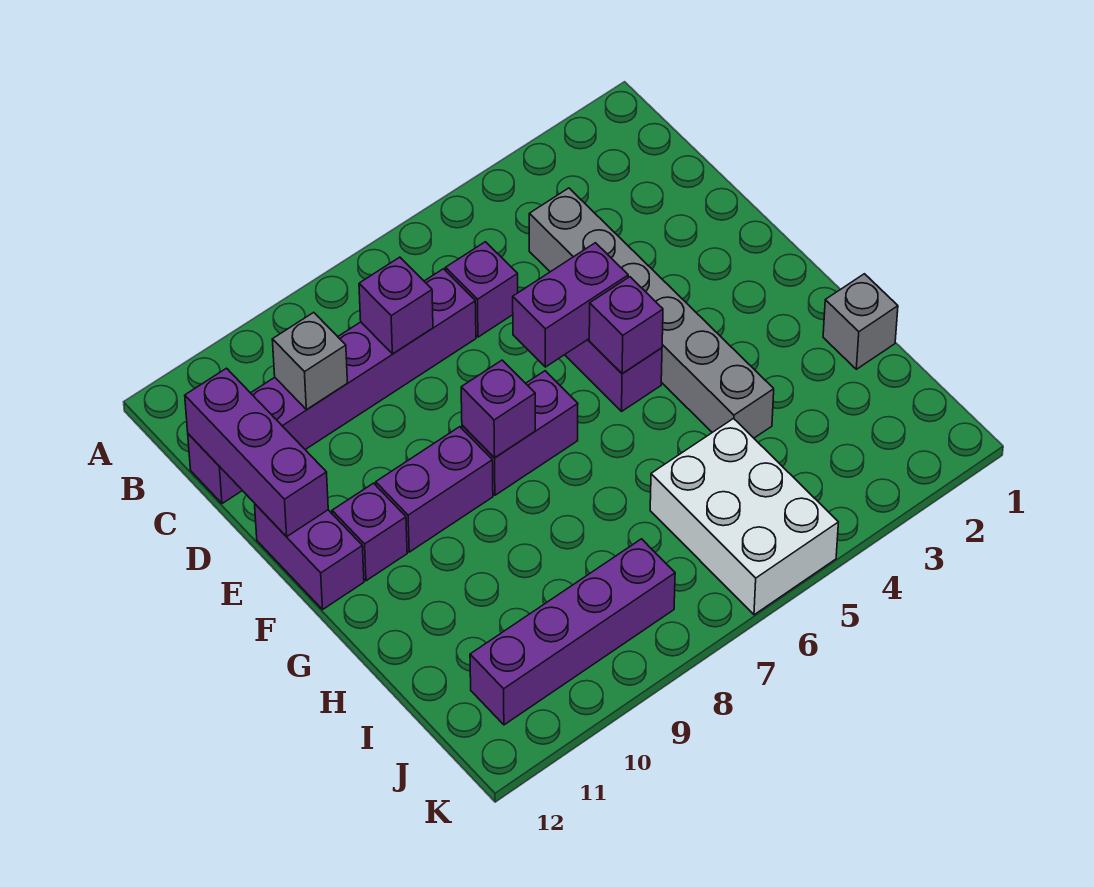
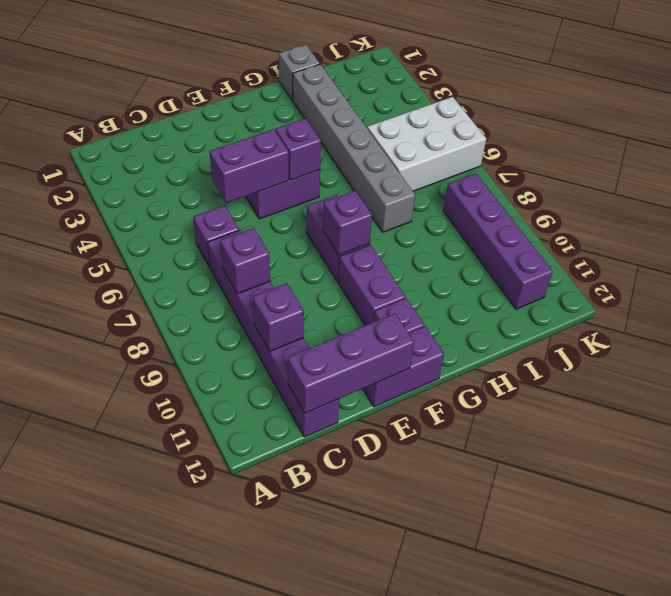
grey 1x6 brick [529,188,774,438] -> grey 1x6 brick turned to [293,64,415,232]
grey 1x1 brick [272,312,347,410] -> purple 1x1 brick [253,283,304,351]
purple 1x2 brick [513,243,628,367] -> purple 1x2 brick turned to [210,129,289,203]

